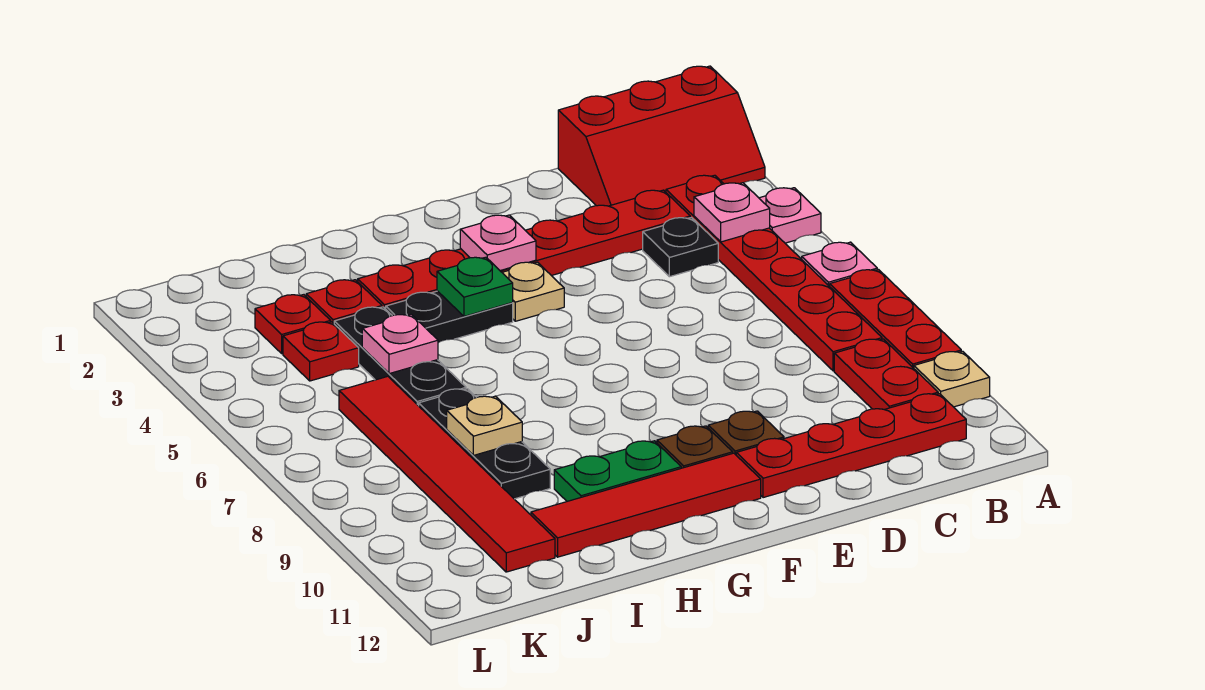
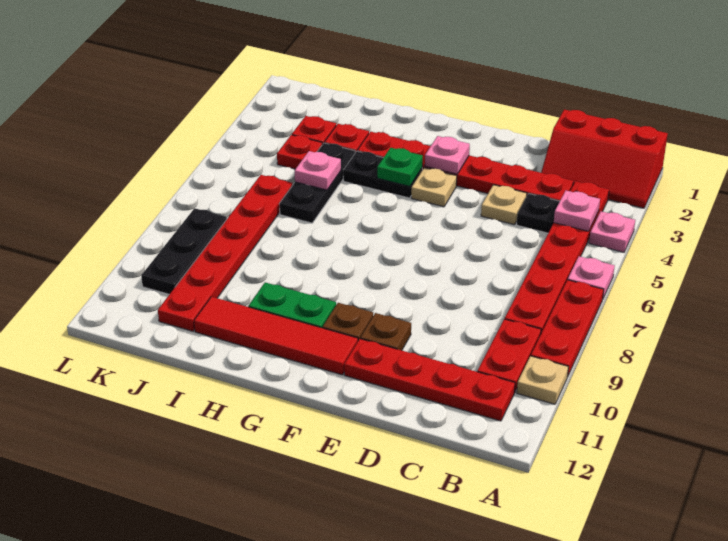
black 1x3 plate [419,389,550,499] -> black 1x3 plate moved to [141,208,227,294]
tan 1x1 plate [447,396,522,455] -> tan 1x1 plate moved to [481,185,527,225]
red 1x6 tile [339,376,555,572] -> red 1x6 plate [158,175,293,331]

